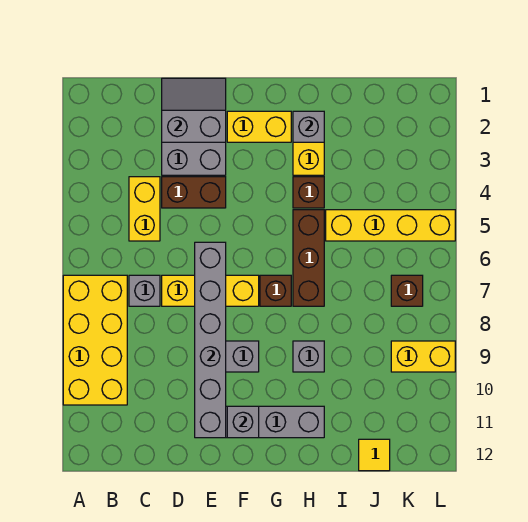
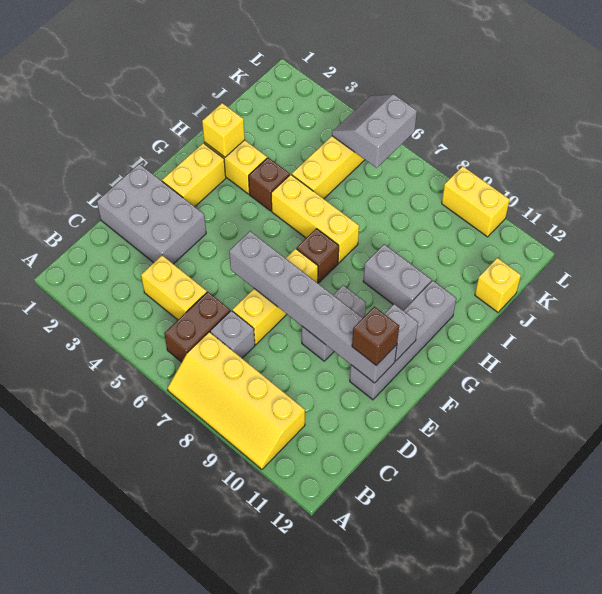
yellow 2x4 brick [63,275,127,405] -> yellow 2x4 slope [168,332,305,469]
grey 2x2 slope [162,78,226,142] -> grey 2x2 slope moved to [332,94,417,168]
brown 1x2 brick [162,177,226,208] -> brown 1x2 brick moved to [164,292,230,362]
grey 1x1 brick [293,111,324,142] -> yellow 1x1 brick [202,103,245,157]
brown 1x3 brick [293,210,324,306] -> yellow 1x3 brick [271,174,359,263]
grey 1x1 brick [293,341,324,372] -> grey 1x2 brick [363,244,432,310]
yellow 1x1 tile [359,439,390,471] -> yellow 1x1 brick [475,258,521,312]
brown 1x1 brick [391,275,423,306] -> brown 1x1 brick moved to [352,307,399,365]
yellow 1x2 brick [391,341,455,372] -> yellow 1x2 brick turned to [442,166,510,237]

